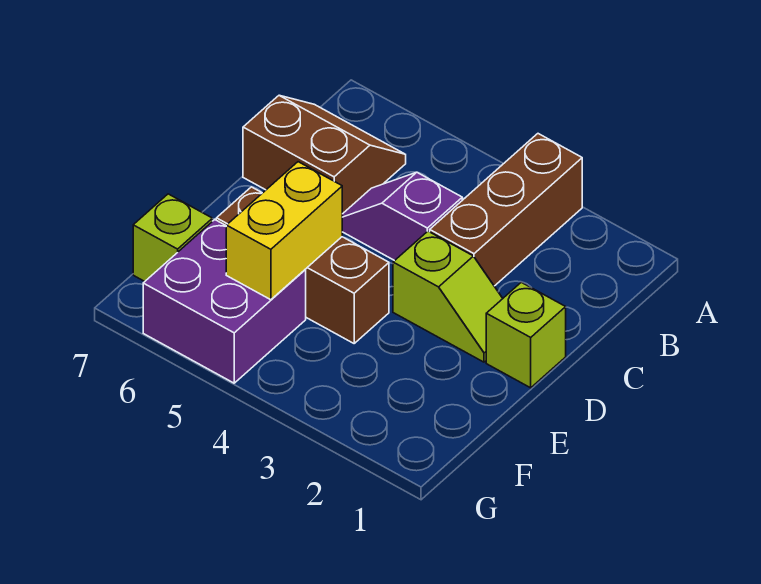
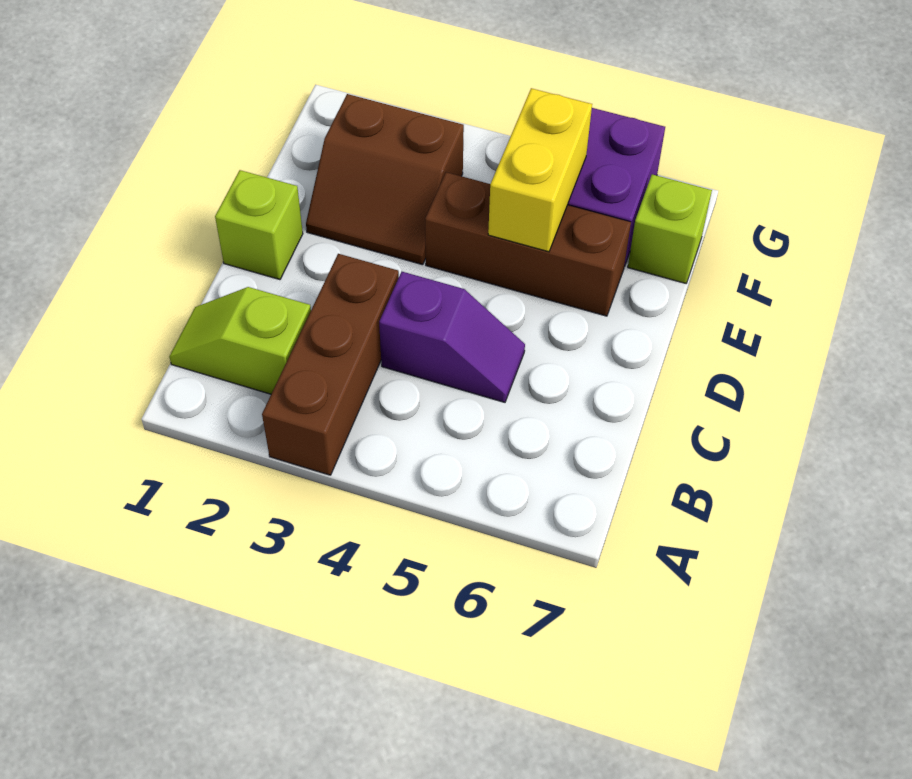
brown 2x2 slope [243,96,406,214] -> brown 2x2 slope moved to [306,94,464,265]
lime 1x2 slope [393,231,503,362] -> lime 1x2 slope moved to [169,287,311,394]

